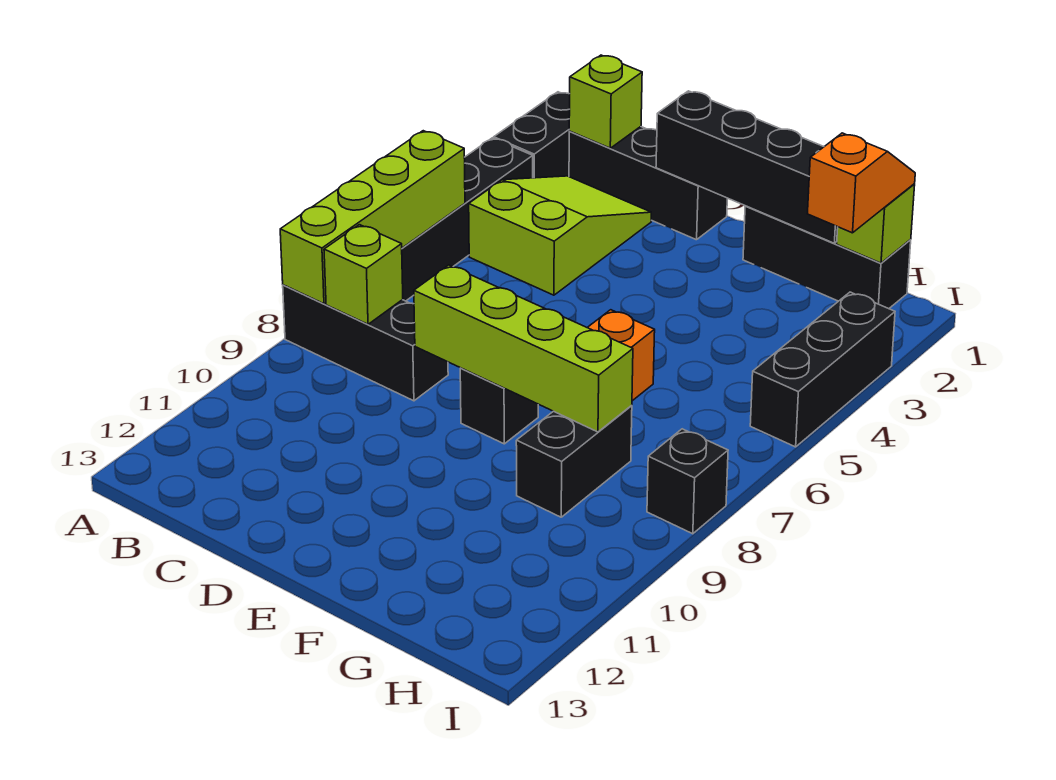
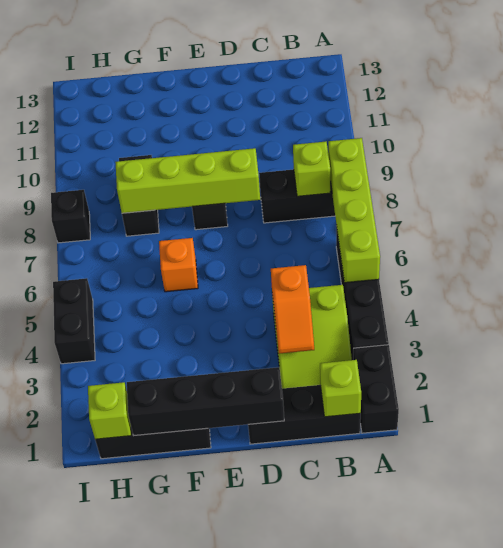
orange 1x2 slope [808,133,915,233] -> orange 1x2 slope moved to [271,265,314,354]
black 1x3 brick [750,292,895,447] -> black 1x2 brick [53,278,95,364]

